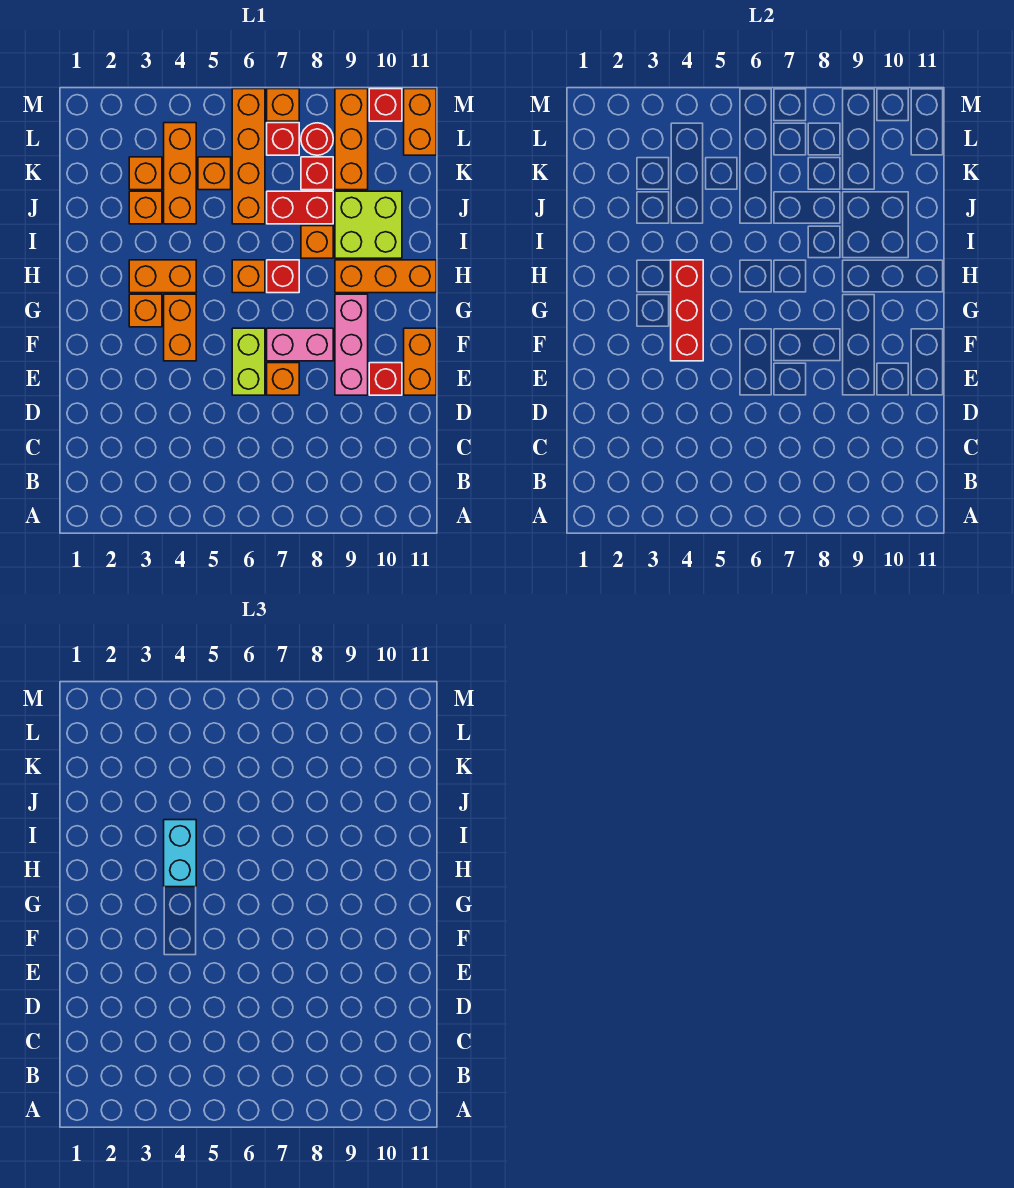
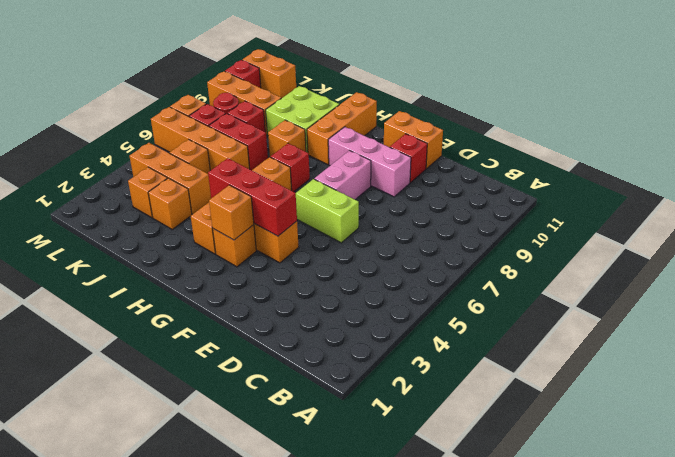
orange 1x1 brick [267,363,299,395] -> orange 1x1 brick moved to [209,185,254,240]
cyan 1x2 brick [164,820,196,887] -> none
red 1x2 brick [267,191,333,224] -> red 1x2 brick turned to [209,113,268,170]

